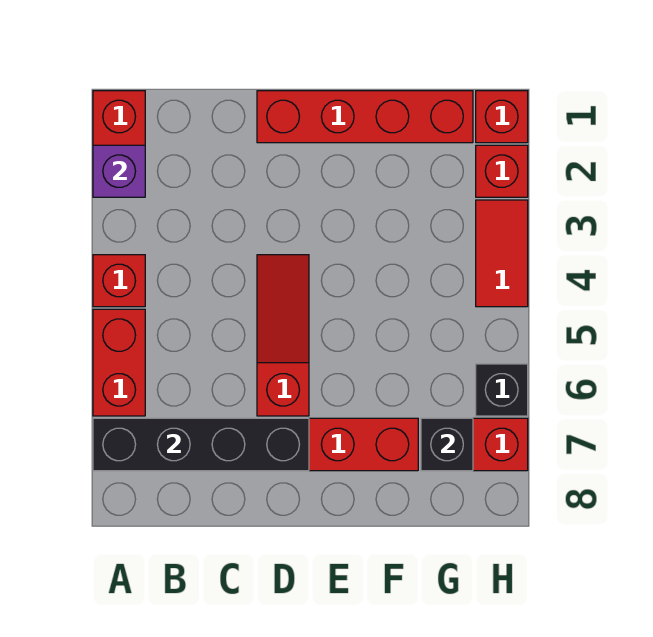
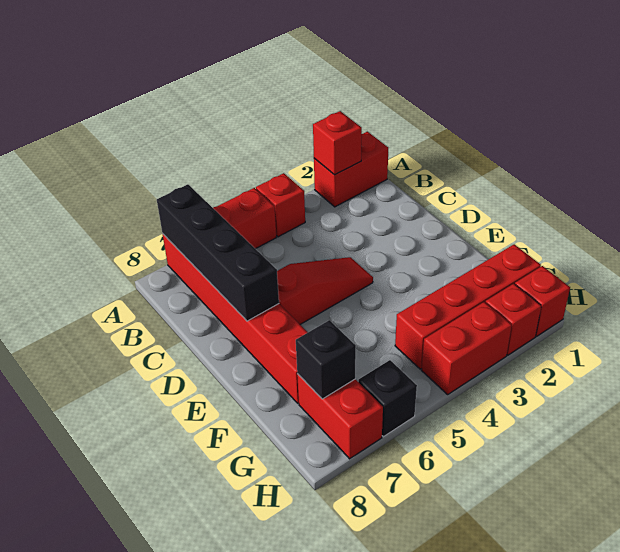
purple 1x1 brick [93,145,145,197] -> red 1x1 brick [313,111,362,175]
red 1x4 brick [257,91,473,143] -> red 1x4 brick turned to [395,244,541,369]
red 1x2 tile [476,200,528,307] -> red 1x2 brick [421,302,512,394]

